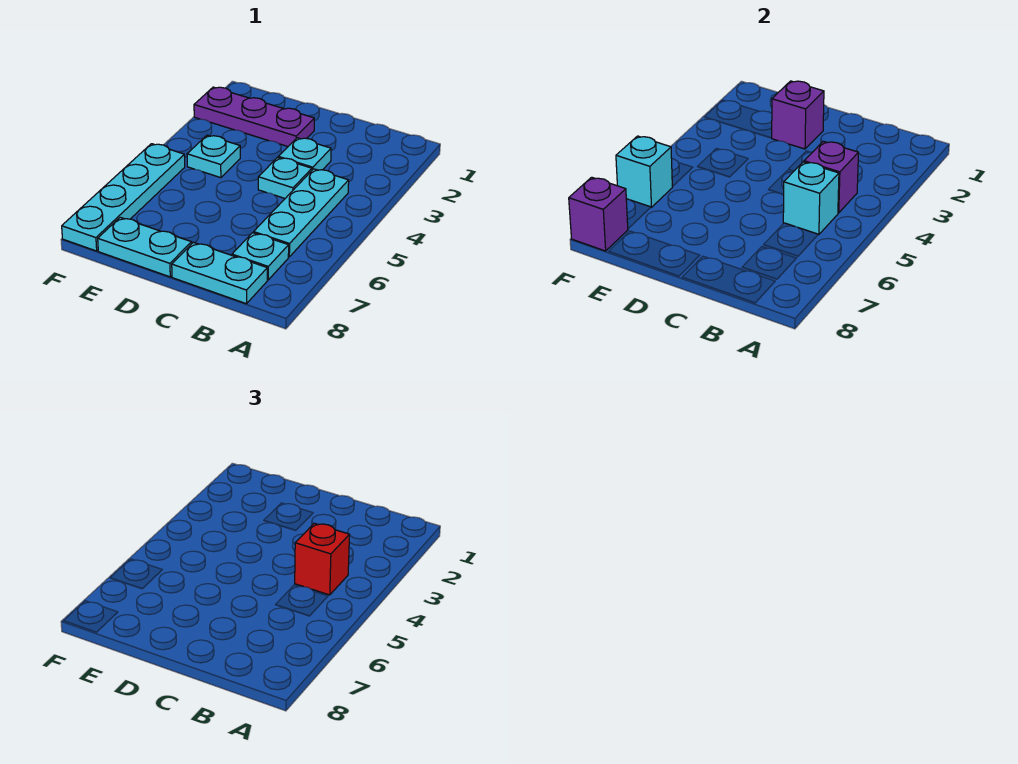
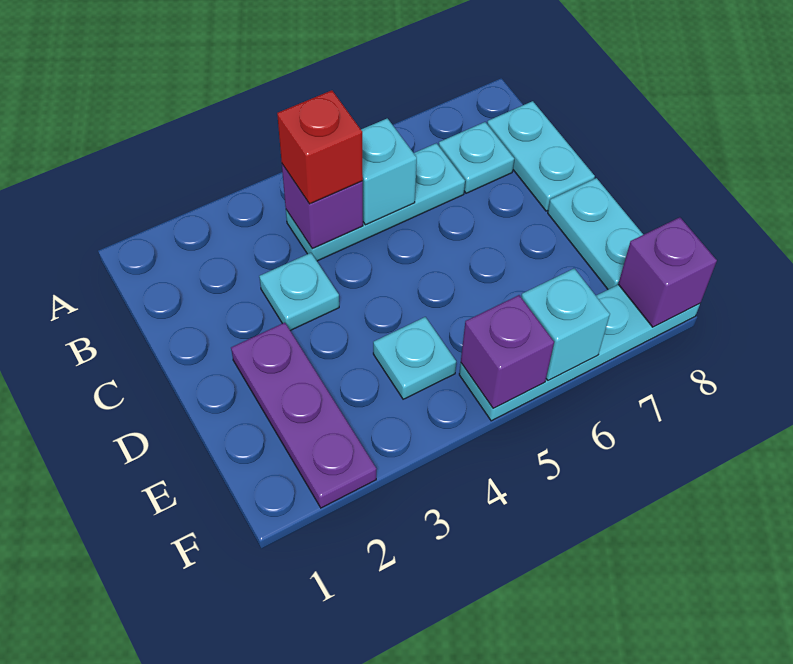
cyan 1x1 plate [258,157,312,198] -> none
purple 1x1 brick [772,81,824,149] -> purple 1x1 brick moved to [461,295,554,408]

